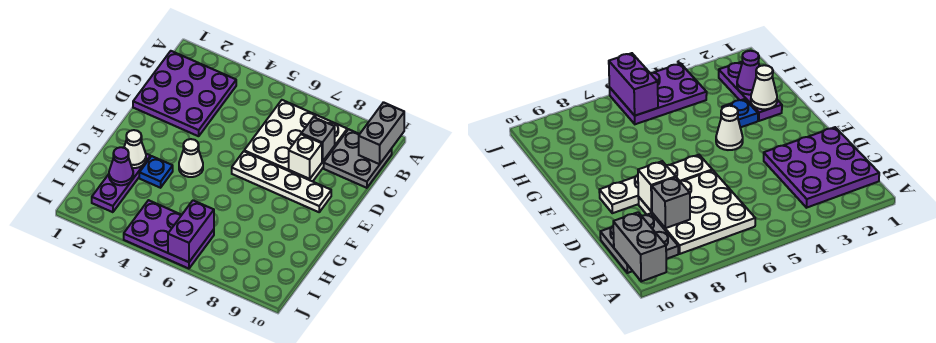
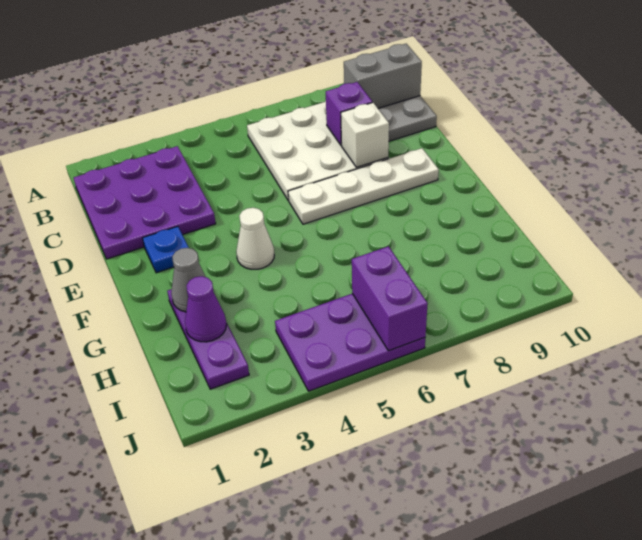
grey 1x2 brick [359,102,404,164] -> grey 1x2 brick turned to [344,44,422,109]
grey 1x1 brick [301,117,335,162] -> purple 1x1 brick [326,82,372,145]
white 1x1 cone [124,130,146,168] -> grey 1x1 cone [171,248,206,312]
blue 1x1 plate [139,156,173,188] -> blue 1x1 plate moved to [143,226,189,273]

